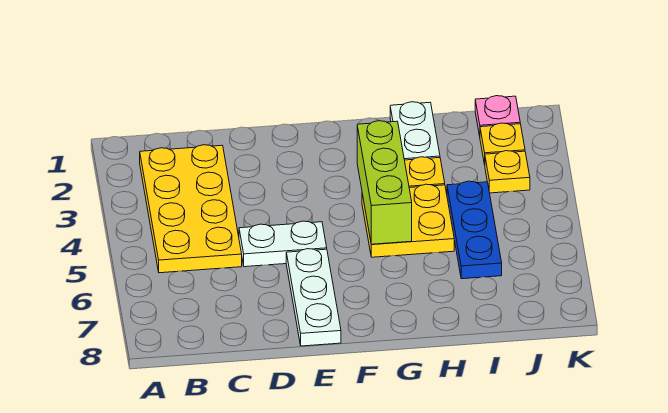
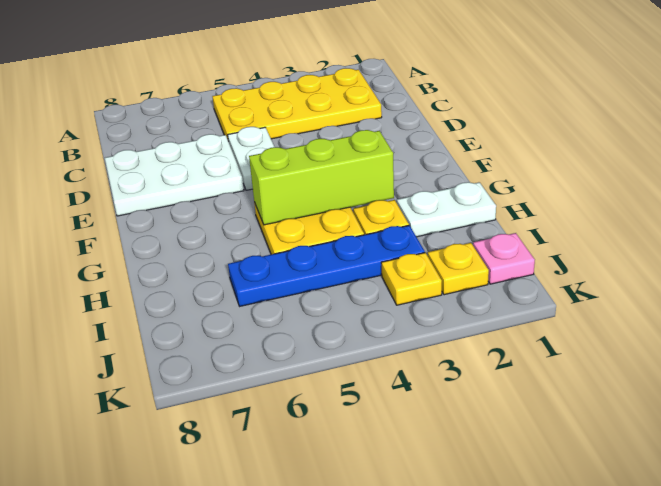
white 1x3 plate [286,249,341,346] -> white 2x3 plate [105,134,244,216]
blue 1x3 plate [447,181,502,279] -> blue 1x4 plate [228,225,425,306]

